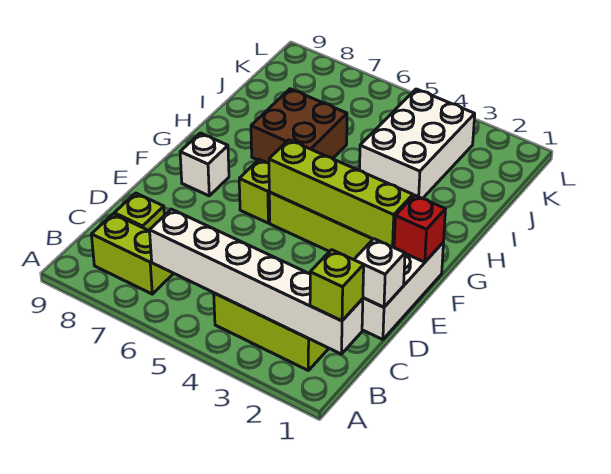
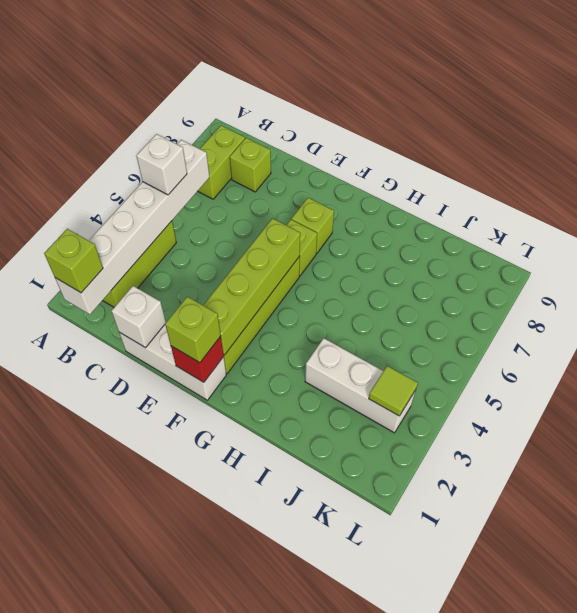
none -> lime 1x1 brick [165,297,221,363]
none -> lime 1x1 brick [292,198,334,253]
white 1x1 brick [180,133,229,196] -> white 1x1 brick moved to [136,134,187,195]
brown 2x2 brick [251,89,347,163] -> none
white 2x3 brick [360,89,475,199] -> white 1x3 brick [305,338,416,433]
none -> lime 1x1 tile [369,366,418,416]

